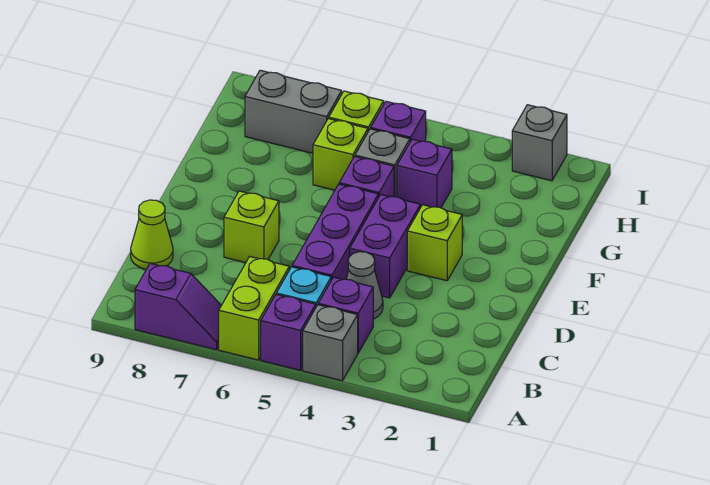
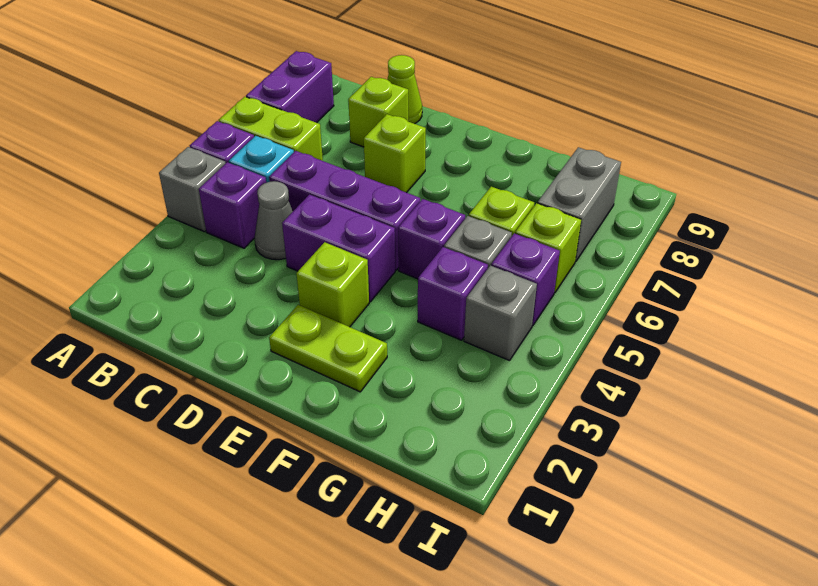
purple 1x2 slope [135,263,222,350] -> purple 1x2 brick [246,51,334,123]
none -> lime 1x1 brick [348,77,408,147]
none -> lime 1x2 plate [269,305,387,392]
grey 1x1 brick [512,105,567,181] -> grey 1x1 brick moved to [464,266,537,361]

